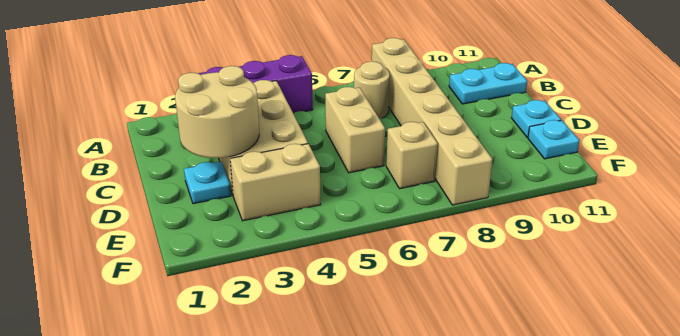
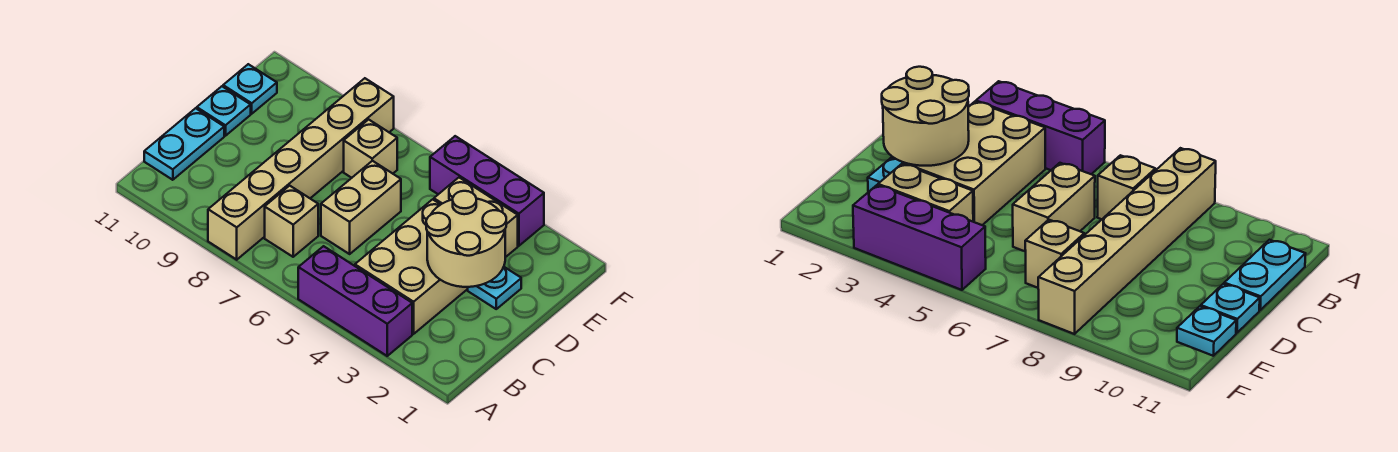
tan 1x1 round brick [354,61,390,119] -> tan 1x1 brick [265,186,318,257]
cyan 1x2 plate [449,63,527,104] -> cyan 1x2 plate turned to [144,108,224,180]
none -> purple 1x3 brick [430,136,544,246]

